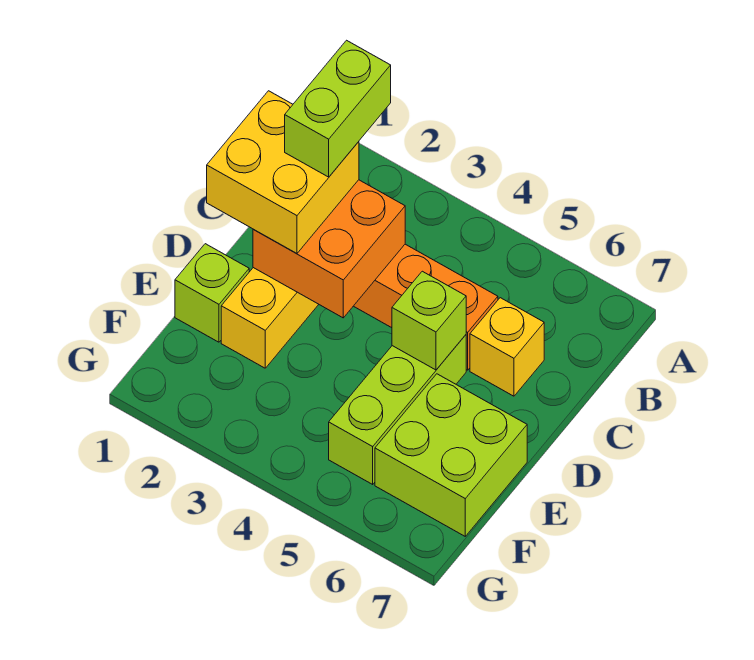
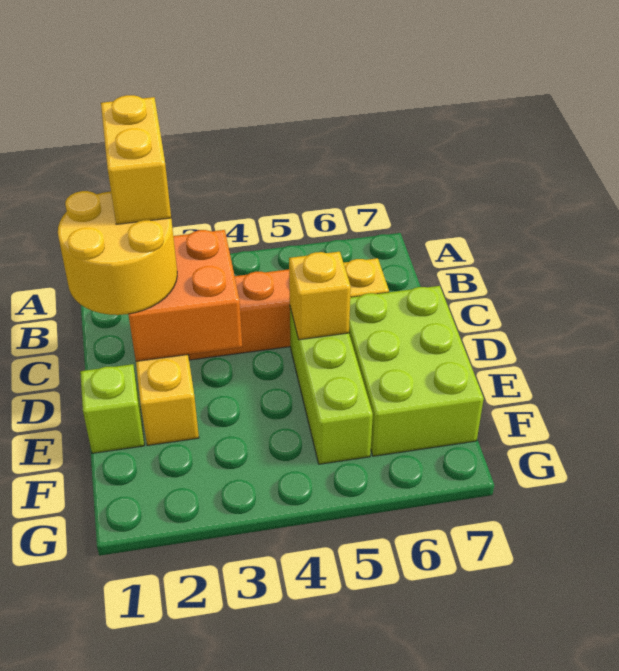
lime 1x2 brick [285,40,391,177] -> yellow 1x2 brick [101,95,171,224]
yellow 2x2 brick [207,91,359,254] -> yellow 2x2 round brick [58,191,177,315]
lime 1x1 brick [392,271,466,370] -> yellow 1x1 brick [289,252,351,340]
lime 2x2 brick [375,374,527,536] -> lime 2x3 brick [349,286,484,456]

